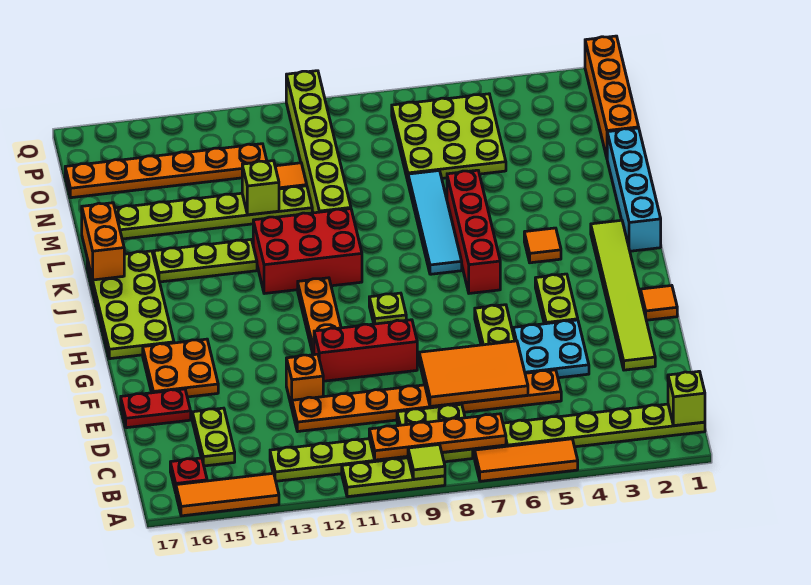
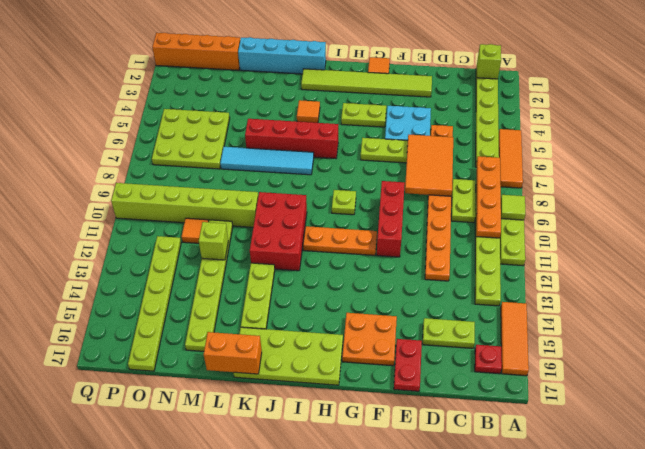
orange 1x1 brick [286,354,323,407] -> none
orange 1x6 plate [65,144,267,198] -> lime 1x6 plate [128,236,181,371]

